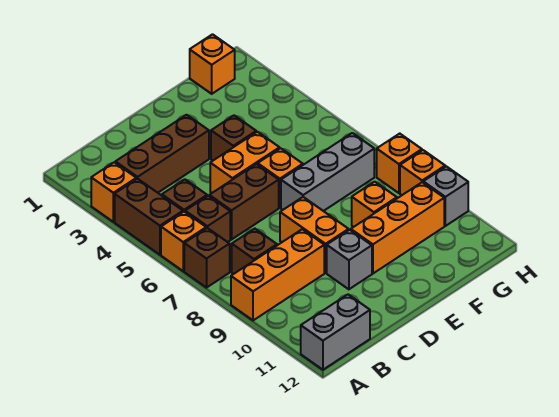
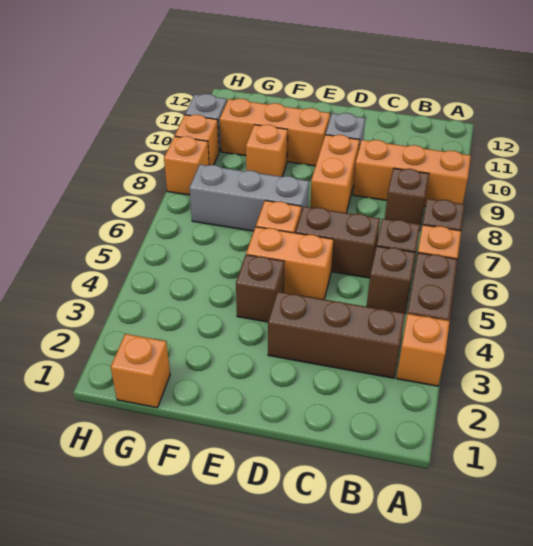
grey 1x2 brick [301,295,370,370] -> none

